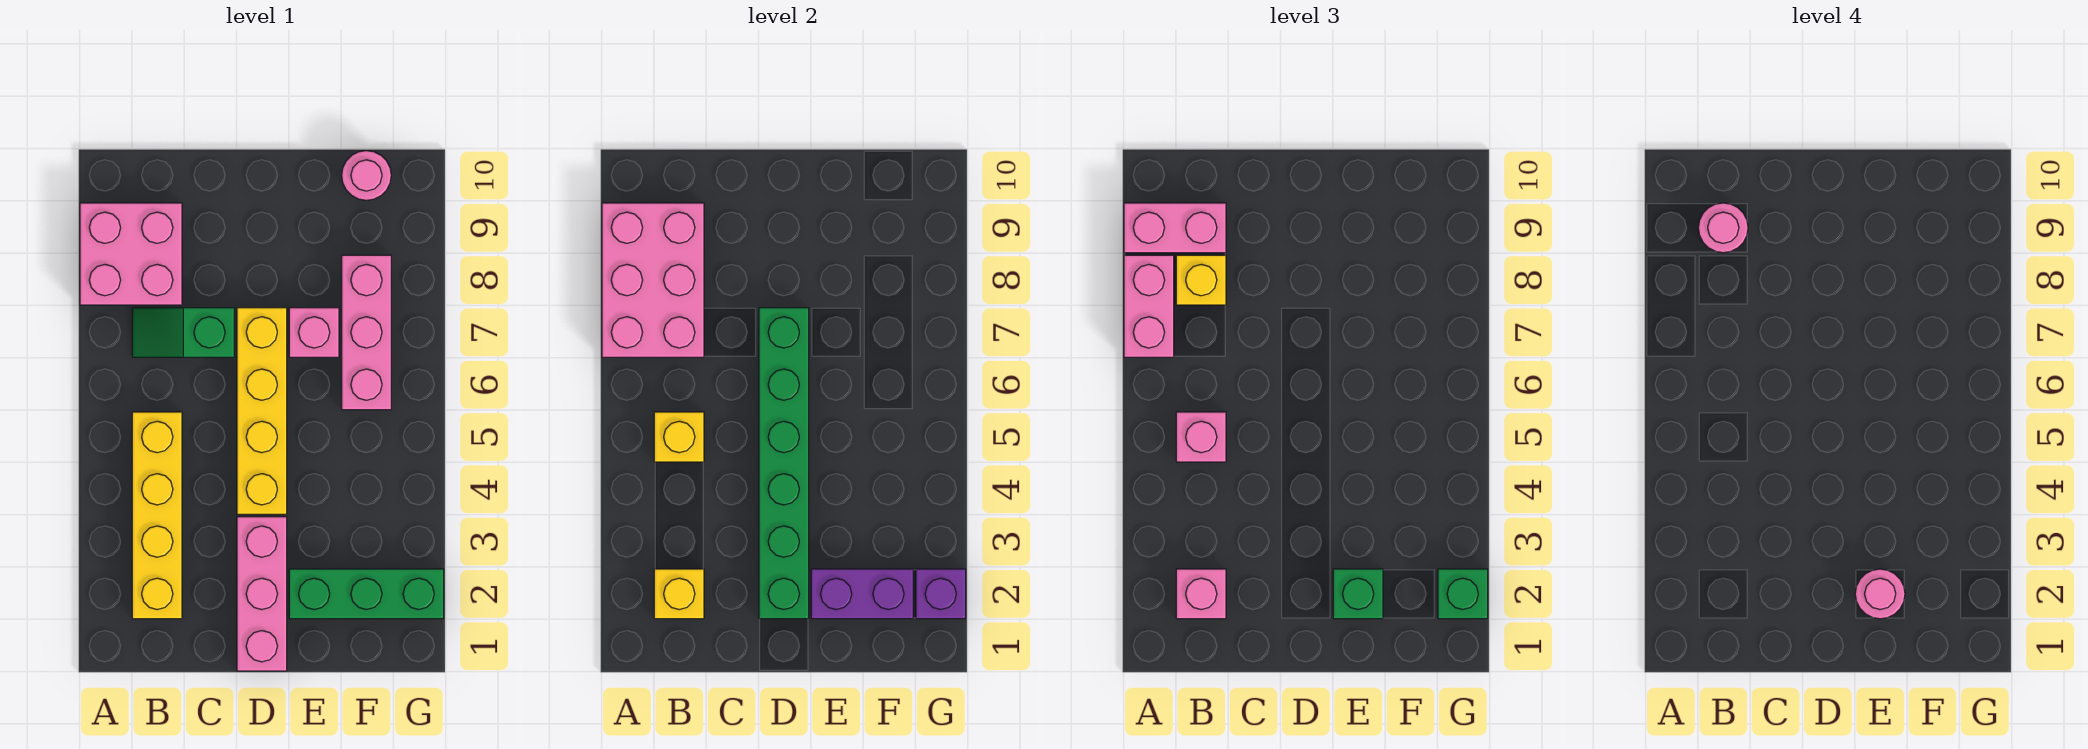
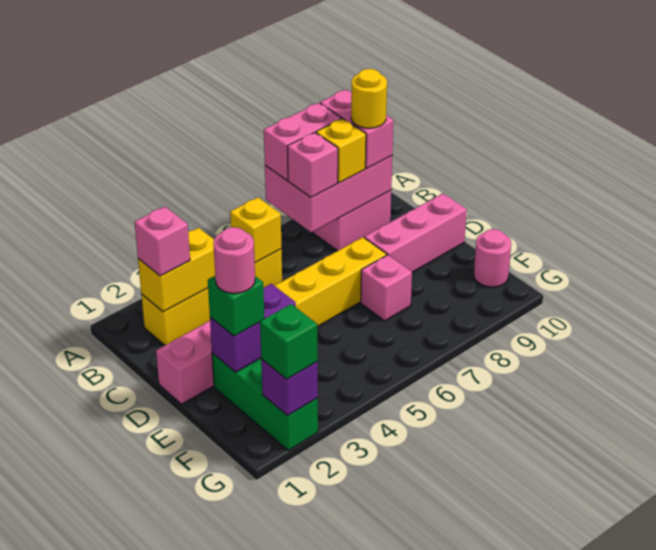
yellow 1x1 brick [654,569,704,619] -> yellow 1x2 brick [138,228,215,312]
pink 1x1 brick [1176,412,1226,462] -> pink 1x1 brick moved to [287,132,338,197]
green 1x2 slope [132,308,234,357] -> none
pink 1x1 round brick [1698,203,1748,253] -> yellow 1x1 round brick [351,69,387,128]
green 1x6 brick [759,308,809,619] -> none
purple 1x2 brick [811,569,913,619] -> purple 1x2 brick turned to [210,284,296,372]
pink 1x3 brick [342,255,391,410] -> pink 1x3 brick moved to [364,194,467,272]

